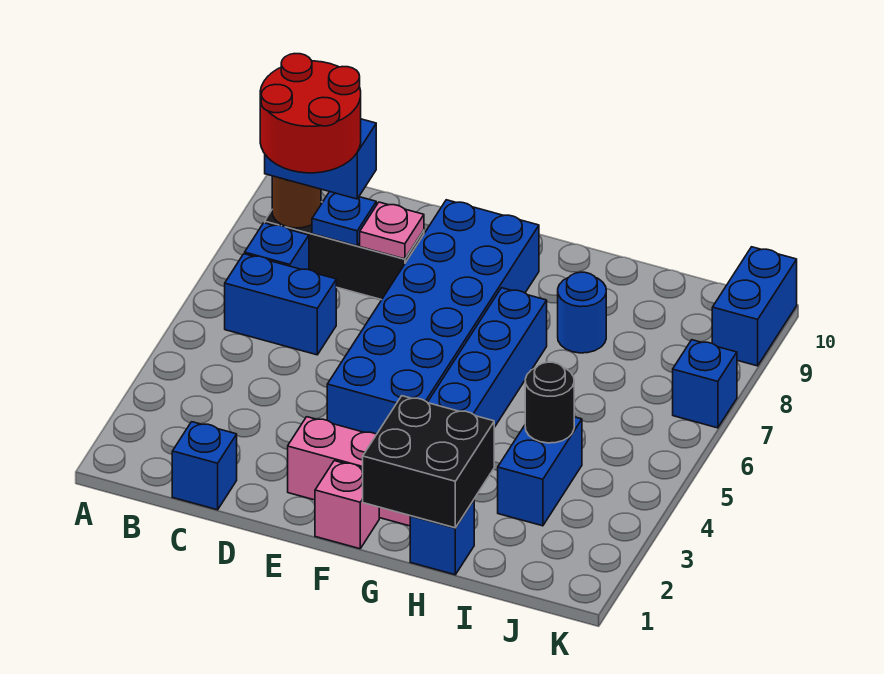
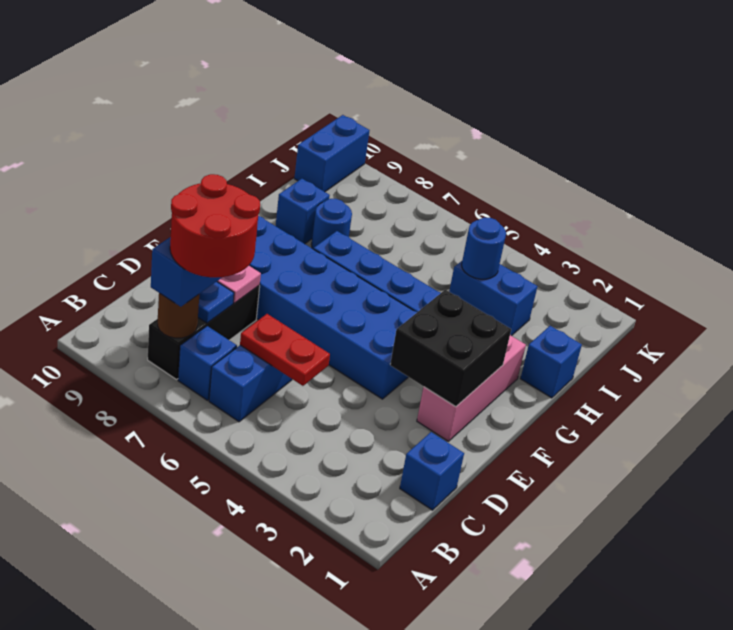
none -> red 1x2 plate [240,314,330,386]
pink 1x1 brick [315,461,379,549] -> none
black 2x2 brick [363,396,494,528] -> black 2x2 brick moved to [390,290,511,407]
black 1x1 round brick [525,362,574,443] -> blue 1x1 round brick [462,218,506,279]
blue 1x1 brick [673,340,737,428] -> blue 1x1 brick moved to [276,179,330,244]
blue 1x2 brick [712,247,797,366] -> blue 1x2 brick turned to [294,115,370,192]

